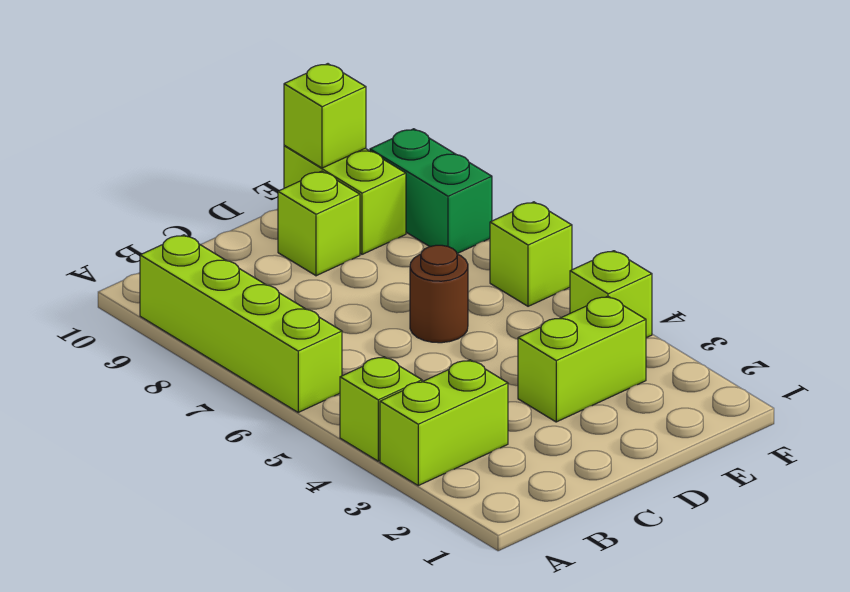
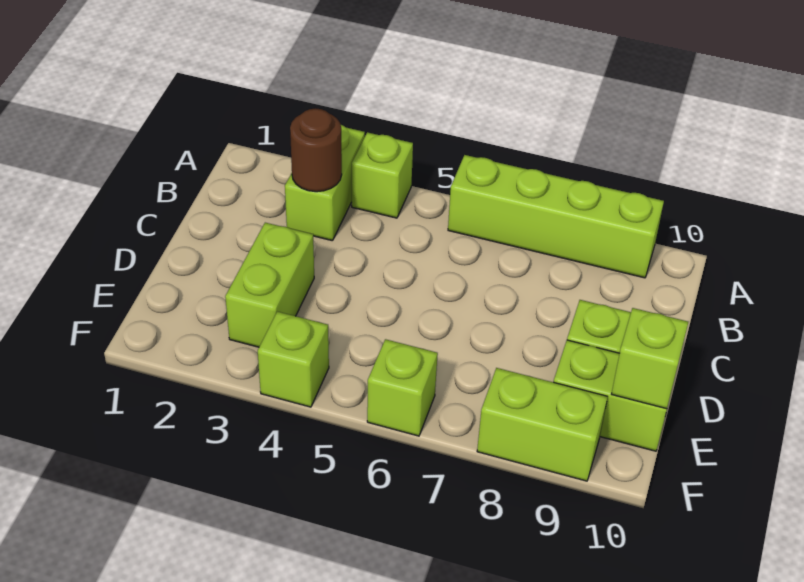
brown 1x1 round brick [410,245,468,343] -> brown 1x1 round brick moved to [290,108,342,192]
green 1x2 brick [370,129,492,254] -> lime 1x2 brick [477,368,608,481]

